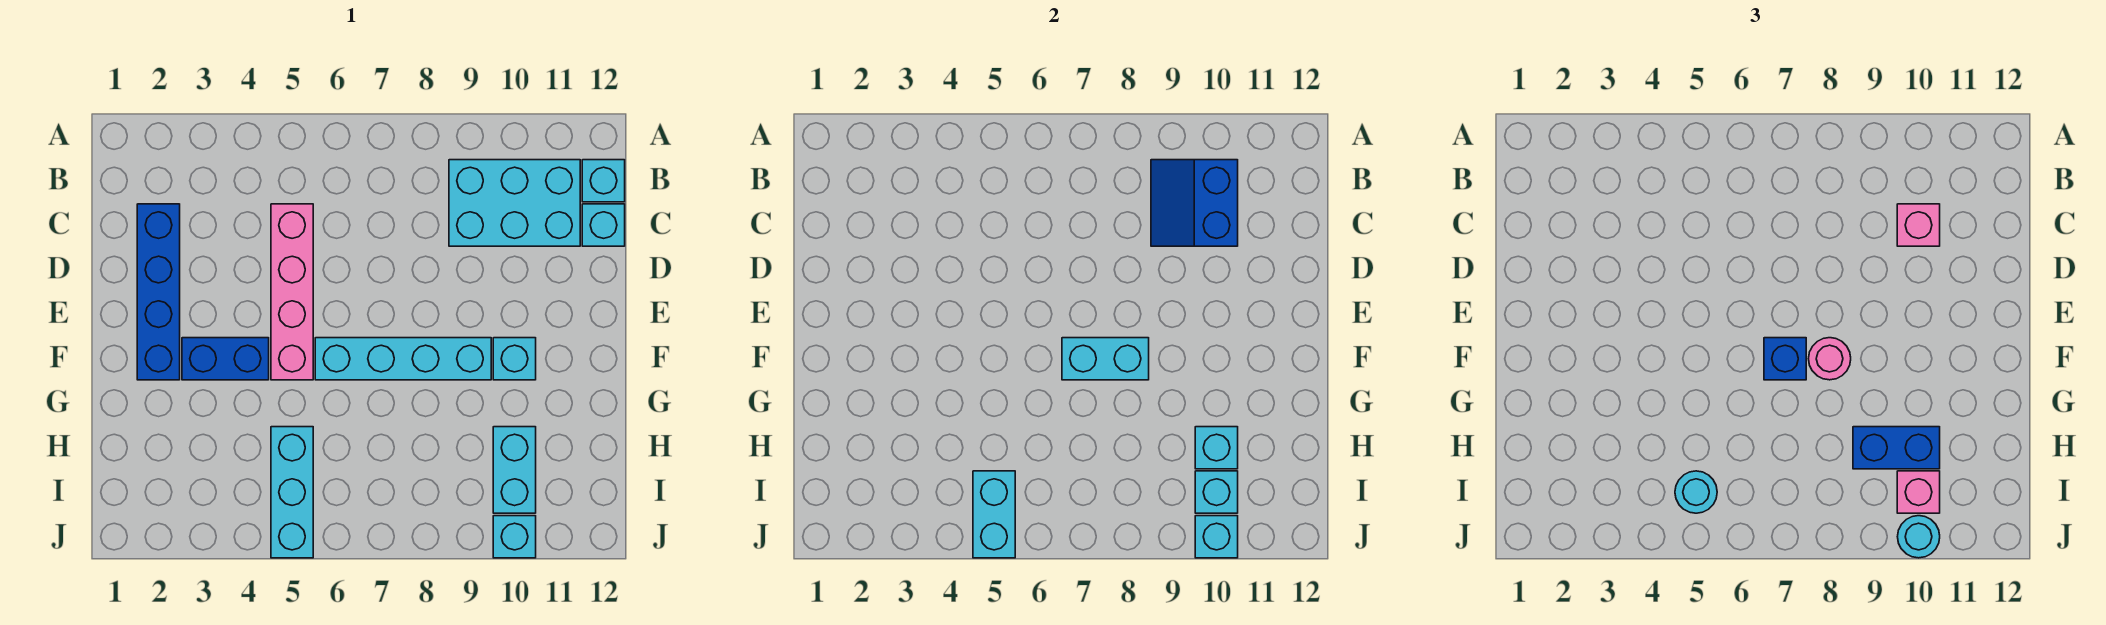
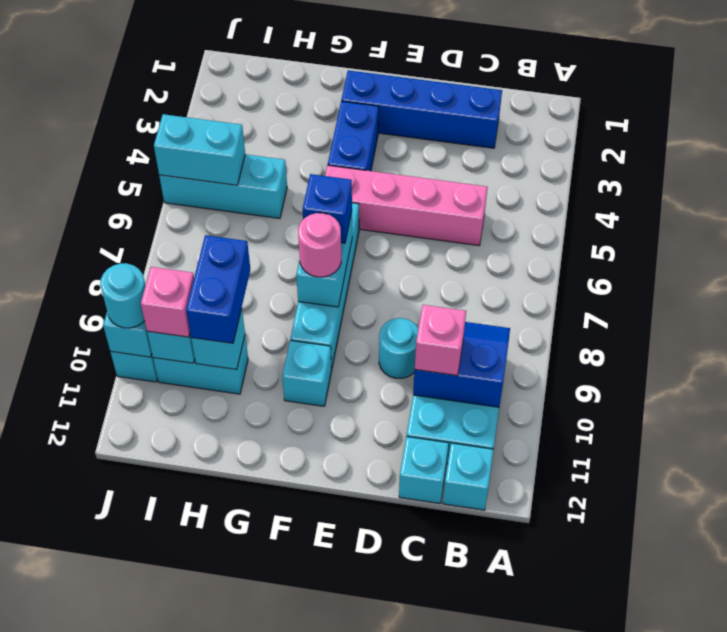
cyan 1x1 round brick [1675,471,1717,513] -> cyan 1x1 round brick moved to [379,318,418,378]

